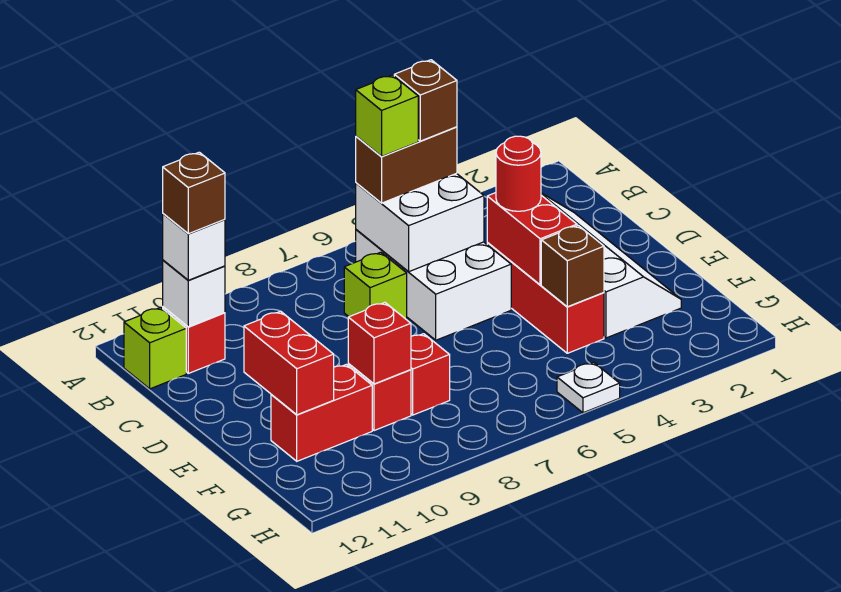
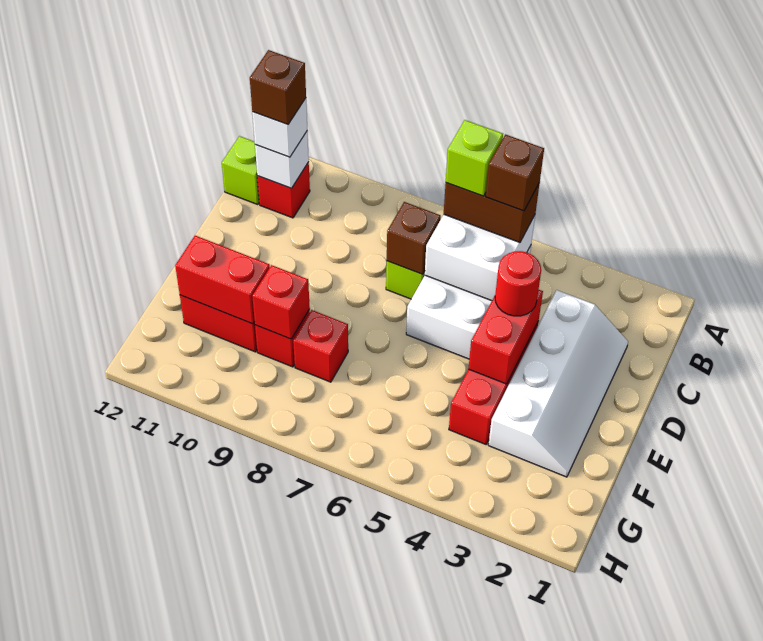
red 1x2 brick [244,311,334,415] -> red 1x2 brick turned to [175,236,270,324]
brown 1x1 brick [541,225,604,307] -> brown 1x1 brick moved to [387,202,441,274]
white 1x1 plate [557,362,620,413] -> none

